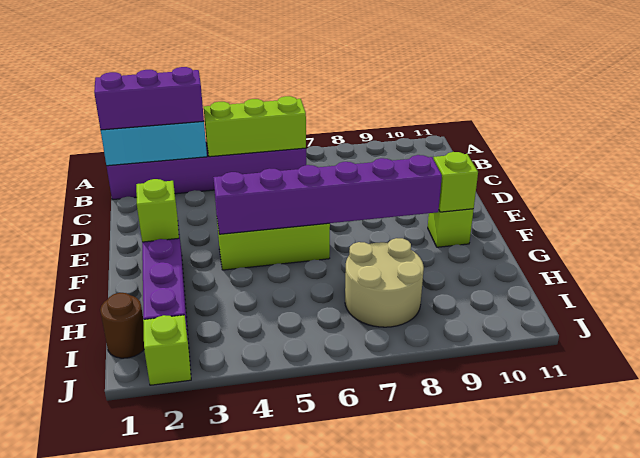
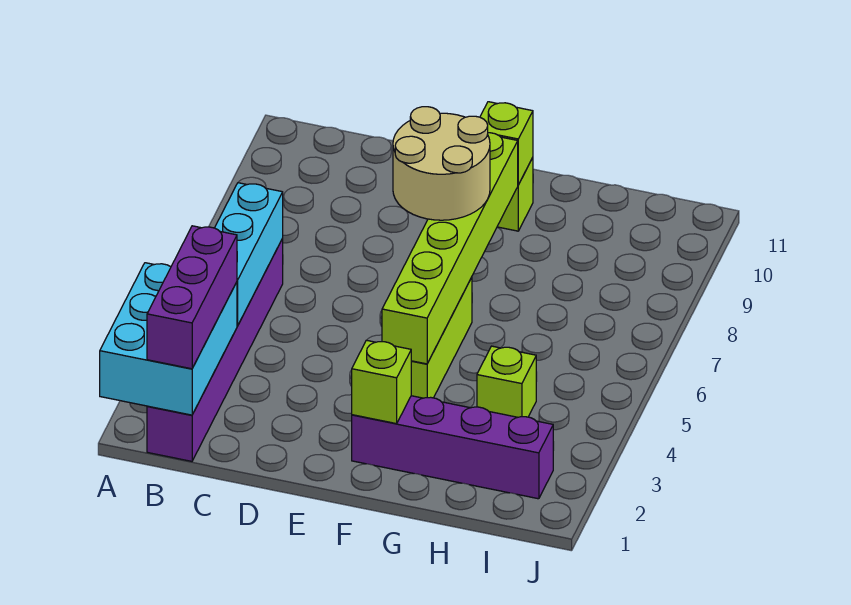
lime 1x3 brick [204,96,306,157] -> cyan 1x3 brick [215,183,283,326]
purple 1x6 brick [213,155,442,234] -> lime 1x6 brick [382,133,518,364]
tan 2x2 round brick [345,238,424,327] -> tan 2x2 round brick moved to [393,107,490,220]
brown 1x1 round brick [100,293,144,358] -> none
lime 1x1 brick [143,315,191,385] -> lime 1x1 brick moved to [477,346,536,417]

